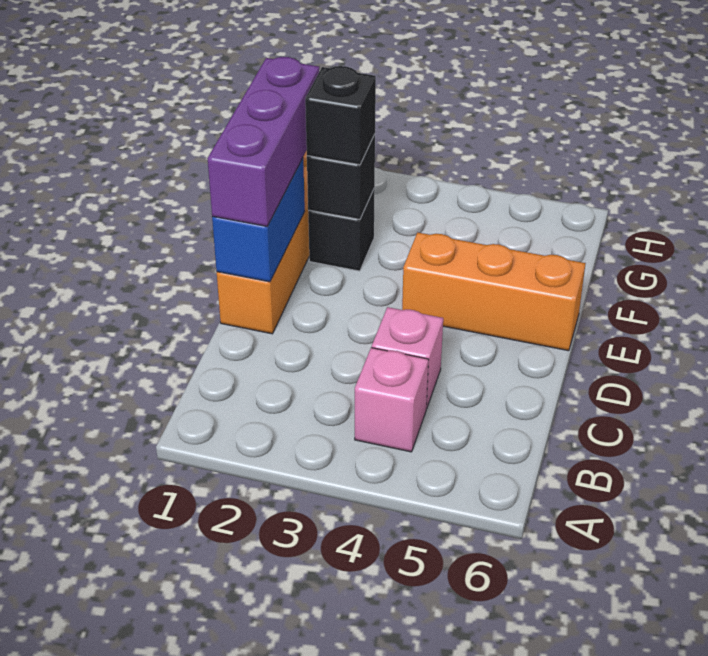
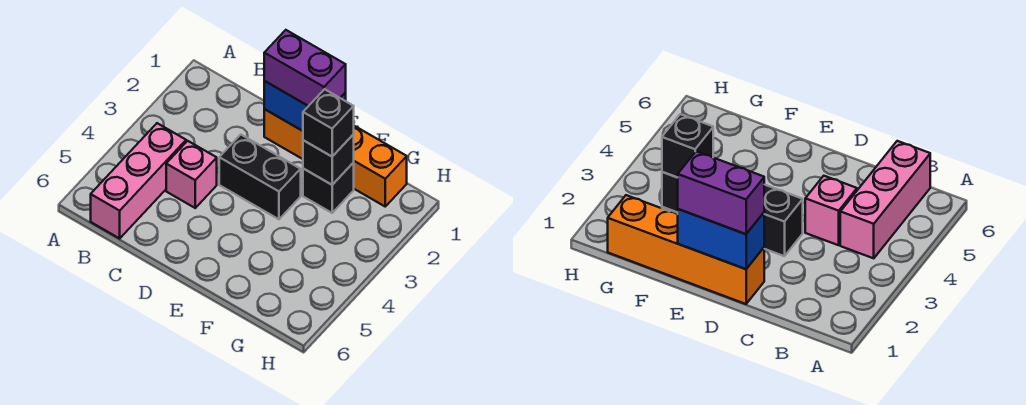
pink 1x1 brick [355,348,429,452] -> pink 1x3 brick [91,123,186,238]
purple 1x3 brick [207,57,319,226] -> purple 1x2 brick [264,30,346,106]
none -> black 1x2 brick [219,135,301,219]
orange 1x3 brick [402,232,586,351] -> none

